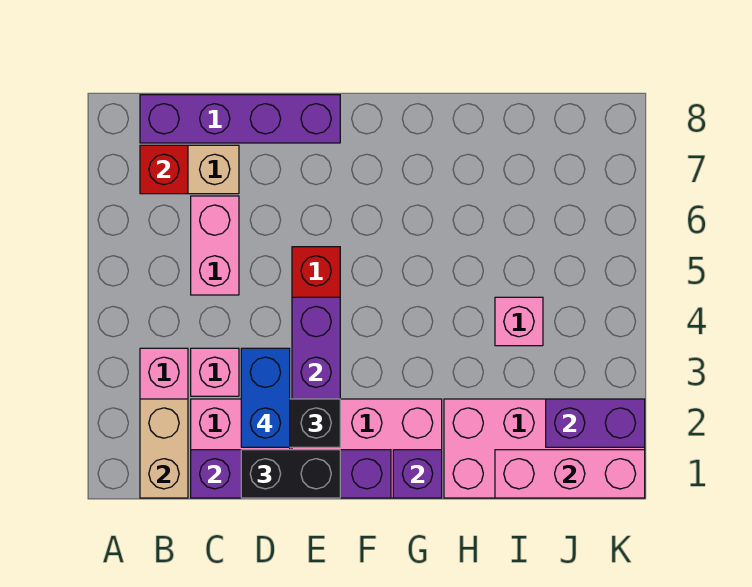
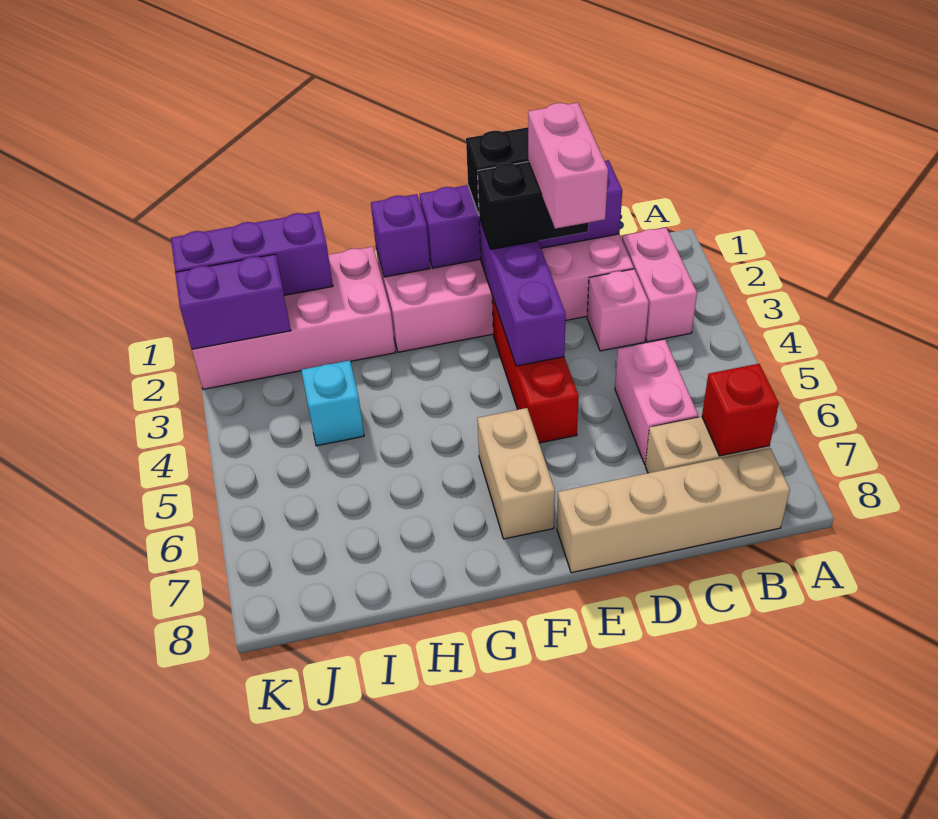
tan 1x2 brick [140,399,188,498] -> tan 1x2 brick moved to [477,408,555,539]
purple 1x4 brick [140,95,340,143] -> tan 1x4 brick [557,448,790,573]
blue 1x2 brick [241,348,290,447] -> pink 1x2 brick [528,103,608,229]
pink 1x3 brick [495,450,645,498] -> purple 1x3 brick [171,211,333,295]
pink 1x1 brick [495,297,543,346] -> cyan 1x1 brick [301,360,364,446]

